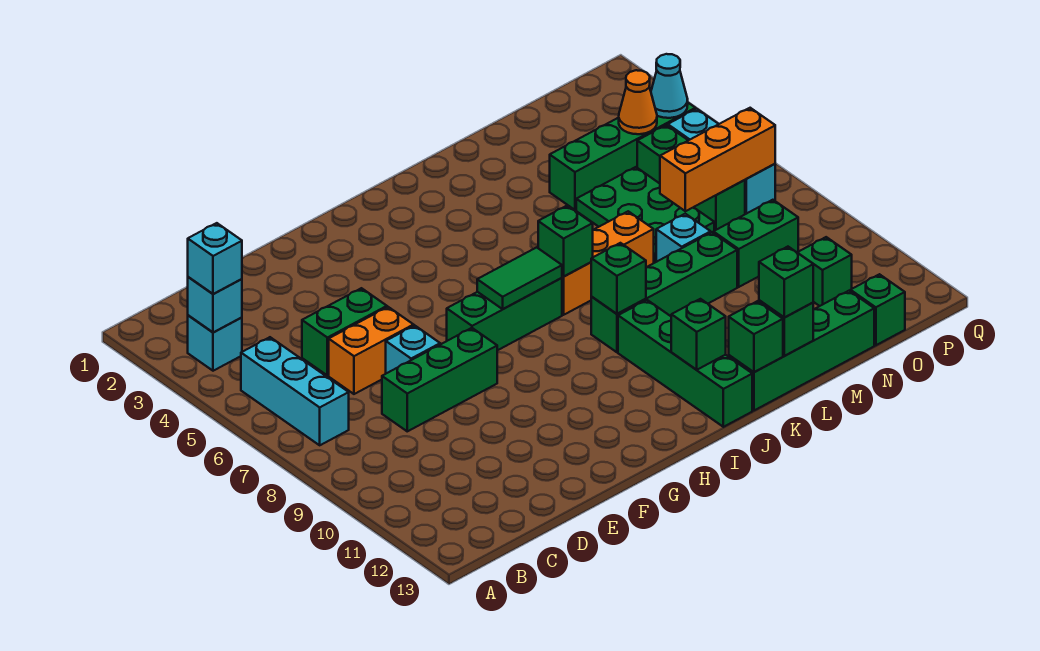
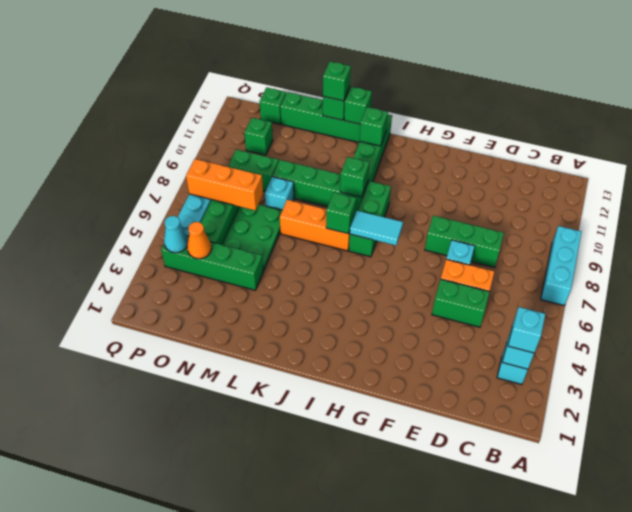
cyan 1x3 brick [241,337,349,445] -> cyan 1x3 brick moved to [541,226,581,305]
green 1x3 brick [447,278,562,351] -> green 1x3 brick turned to [349,181,391,257]
green 1x2 tile [477,247,562,309] -> cyan 1x2 tile [350,211,403,245]

